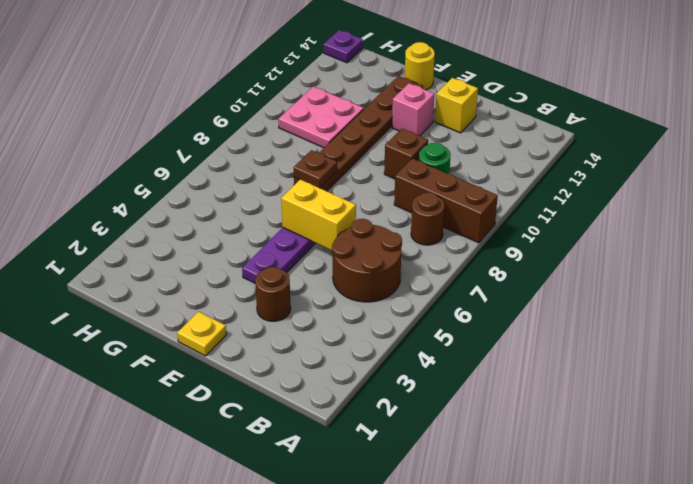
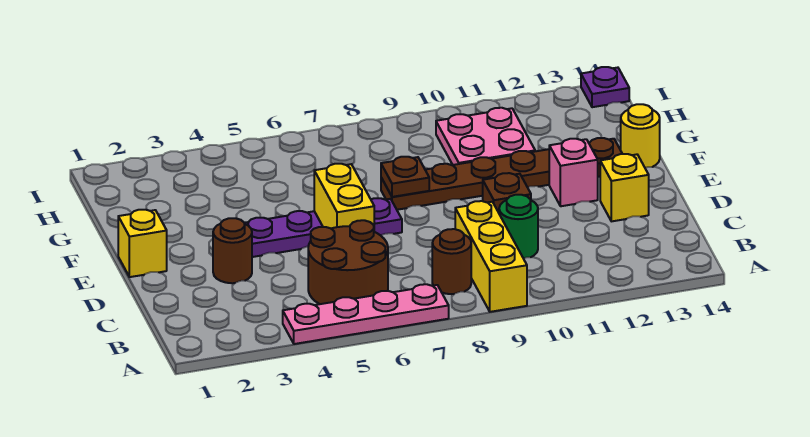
none -> pink 1x4 plate [283,284,449,344]
brown 1x3 brick [394,158,498,243] -> yellow 1x3 brick [455,201,527,312]
yellow 1x1 plate [177,312,226,356] -> yellow 1x1 brick [118,210,167,277]

